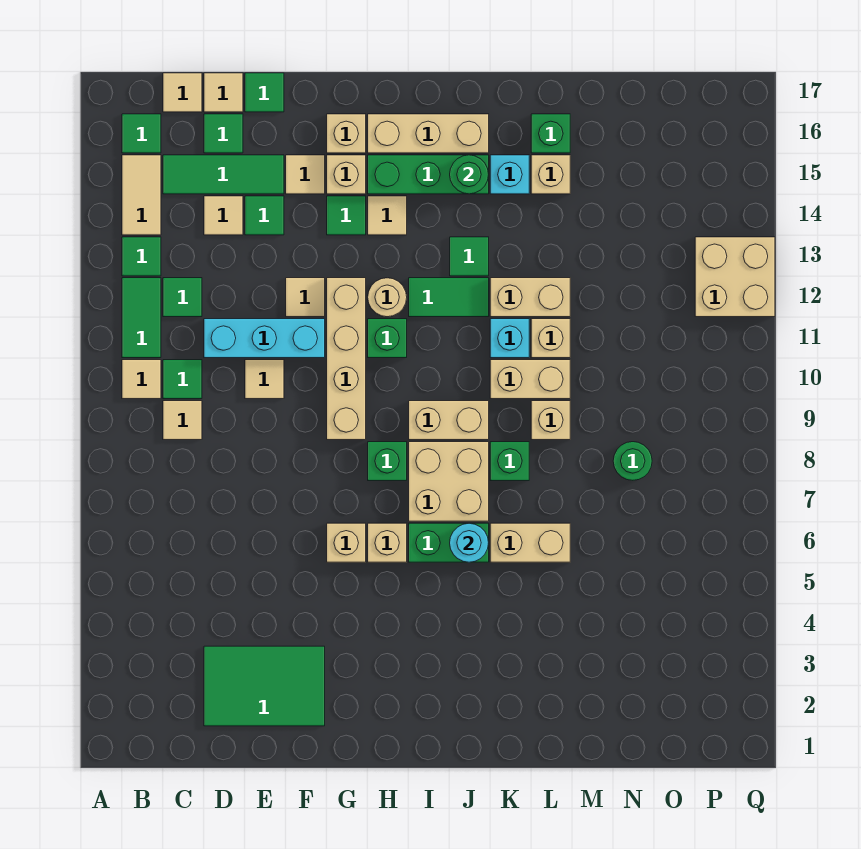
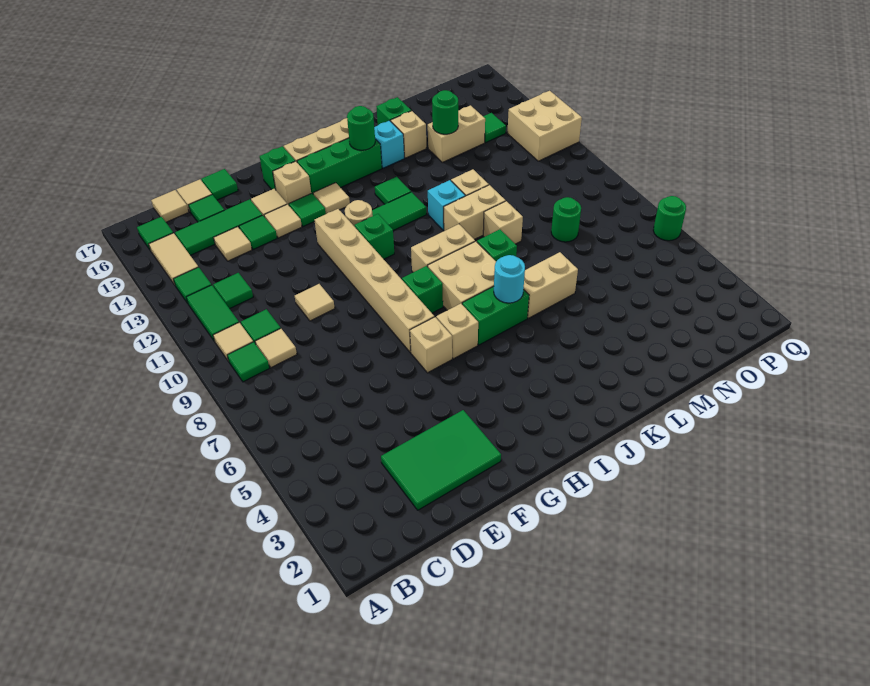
none -> green 1x1 tile [227,342,269,382]
cyan 1x3 brick [204,319,325,358] -> none
tan 1x1 tile [286,278,325,317] -> tan 1x1 tile moved to [264,204,302,238]
tan 1x4 brick [327,278,366,440] -> tan 1x6 brick [314,209,434,353]
tan 1x1 brick [327,114,366,153] -> green 1x1 brick [260,146,295,190]
tan 1x2 brick [490,278,570,317] -> tan 1x2 brick moved to [428,105,485,162]
none -> green 1x1 round brick [432,90,458,134]
none -> green 1x1 tile [483,113,506,142]
none -> green 1x1 round brick [653,196,686,241]

